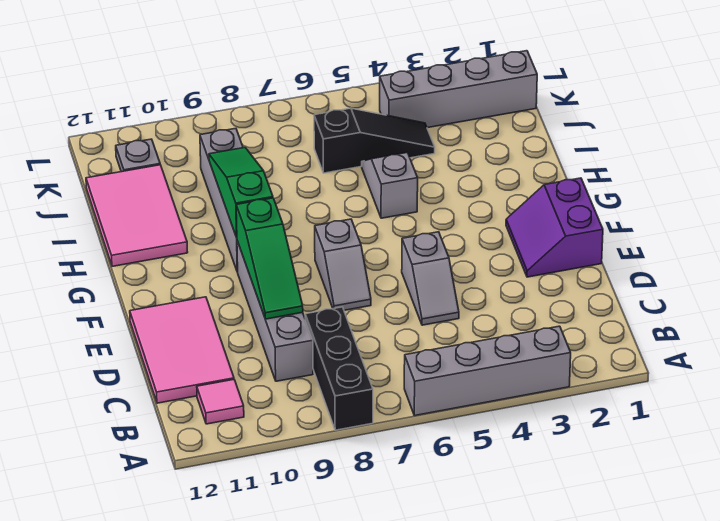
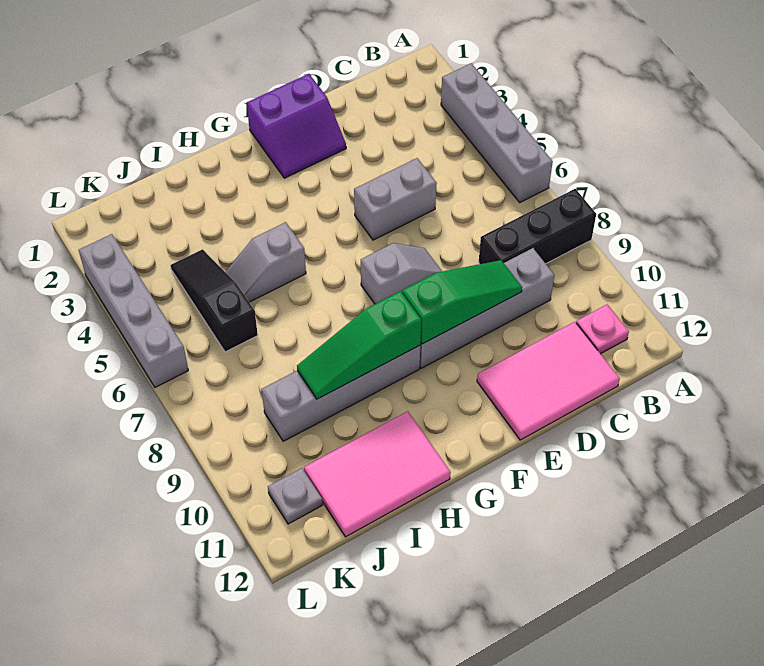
pink 1x1 tile [197,380,244,424] -> pink 1x1 plate [576,305,629,354]
grey 1x2 slope [402,232,459,325] -> grey 1x2 brick [354,158,437,240]
grey 1x4 brick [380,51,537,128] -> grey 1x4 brick moved to [79,234,188,387]

